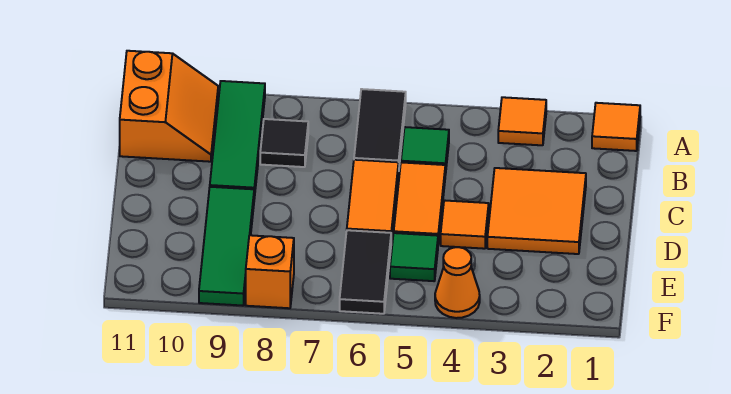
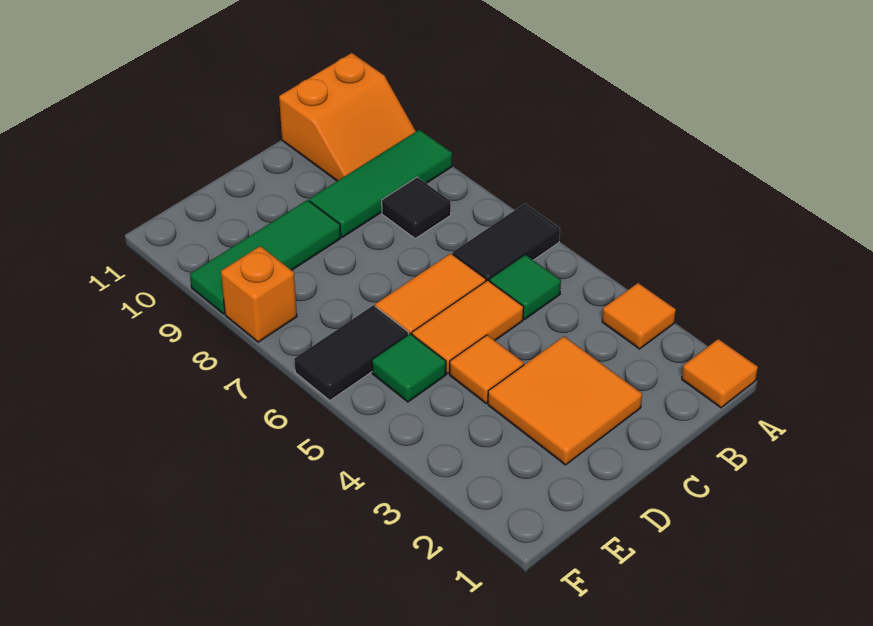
orange 1x1 cone [435,247,480,318] -> none

